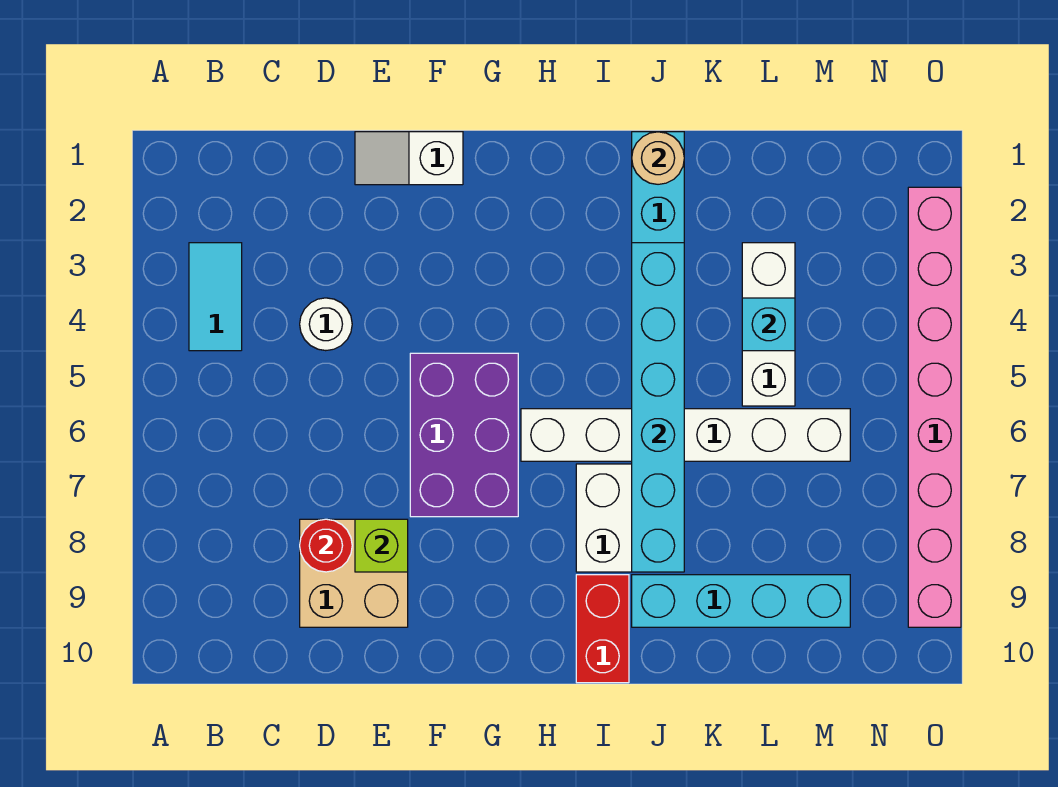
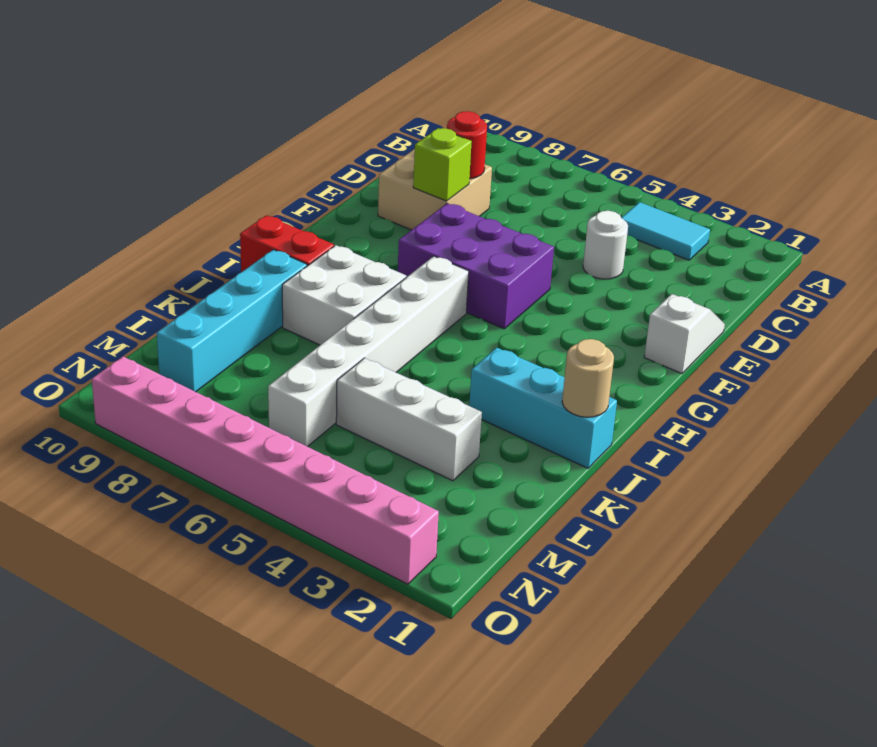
cyan 1x6 brick [632,243,684,572] -> none
cyan 1x1 brick [742,298,795,351] -> none

